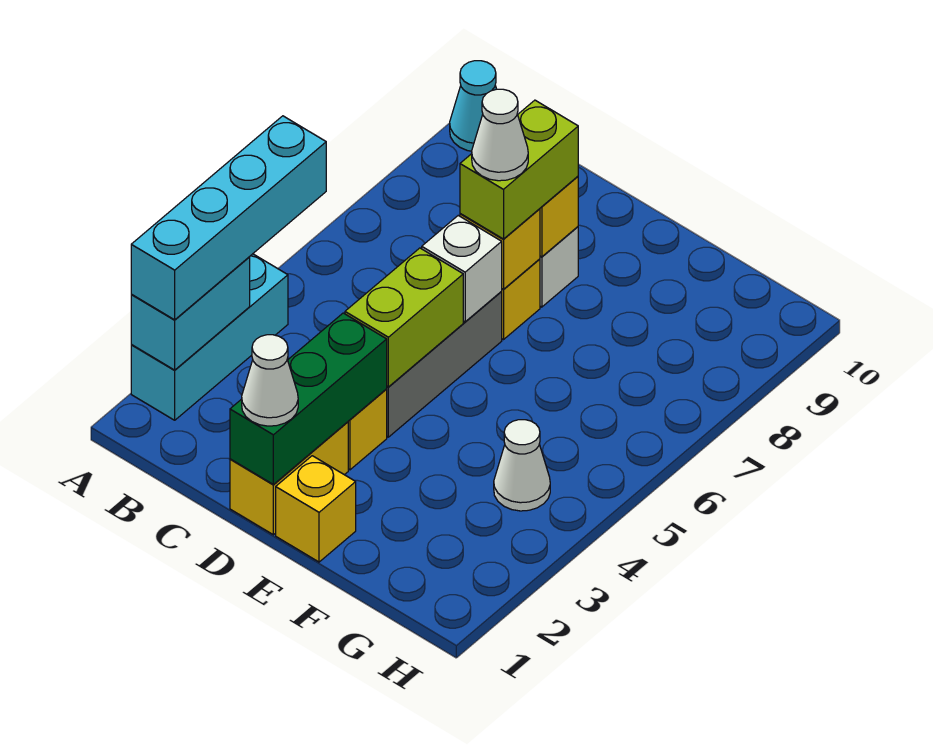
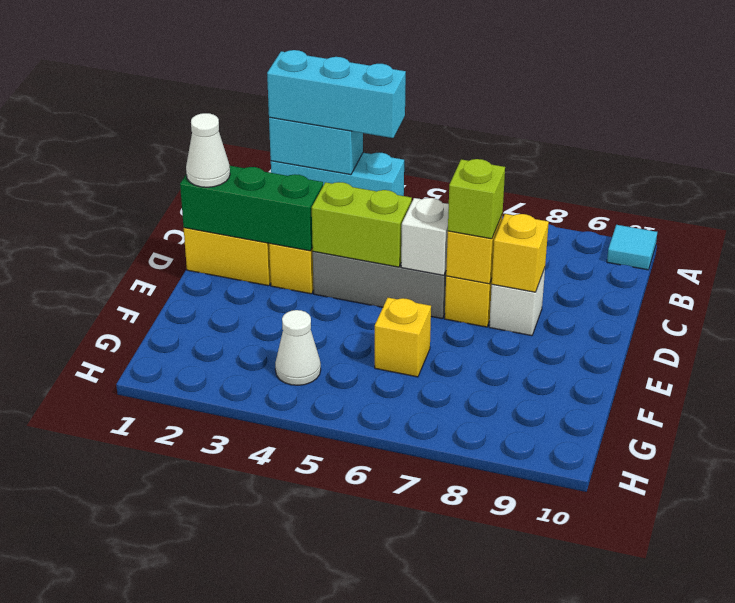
cyan 1x4 brick [131,116,326,320] -> cyan 1x3 brick [267,50,406,138]
cyan 1x1 cone [450,61,496,151] -> cyan 1x1 tile [607,225,657,270]
lime 1x2 brick [460,100,578,239] -> lime 1x1 brick [448,159,505,239]
white 1x1 cone [472,89,528,181] -> none
yellow 1x1 brick [276,456,356,562] -> yellow 1x1 brick moved to [375,298,431,377]

